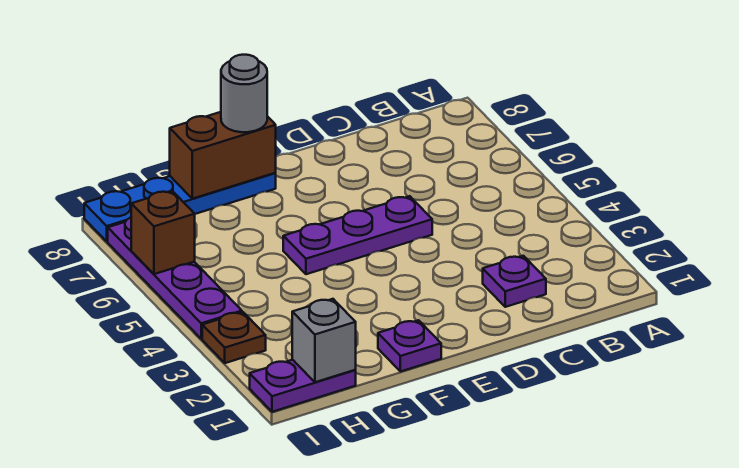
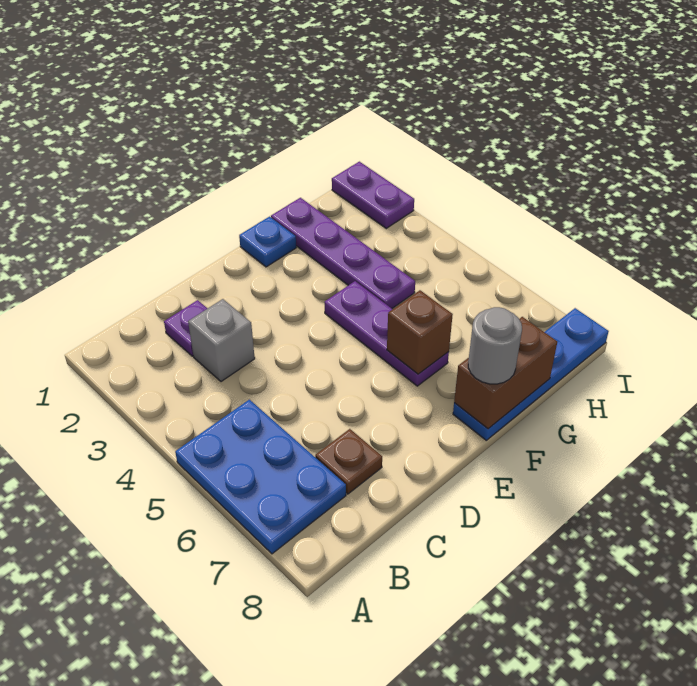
none -> blue 2x3 plate [175,400,346,554]
purple 1x3 plate [283,196,432,274] -> purple 1x3 plate turned to [324,281,449,386]
purple 1x1 plate [378,320,441,372] -> blue 1x1 plate [239,217,296,267]
purple 1x2 plate [250,360,356,412] -> purple 1x2 plate turned to [332,162,414,228]
grey 1x1 brick [292,299,356,382] -> grey 1x1 brick moved to [188,299,255,382]
brown 1x1 plate [202,312,266,363] -> brown 1x1 plate moved to [315,429,382,494]
purple 1x4 plate [108,217,242,339] -> purple 1x4 plate moved to [271,198,415,309]
brown 1x1 brick [131,191,195,274] -> brown 1x1 brick moved to [387,290,453,374]

